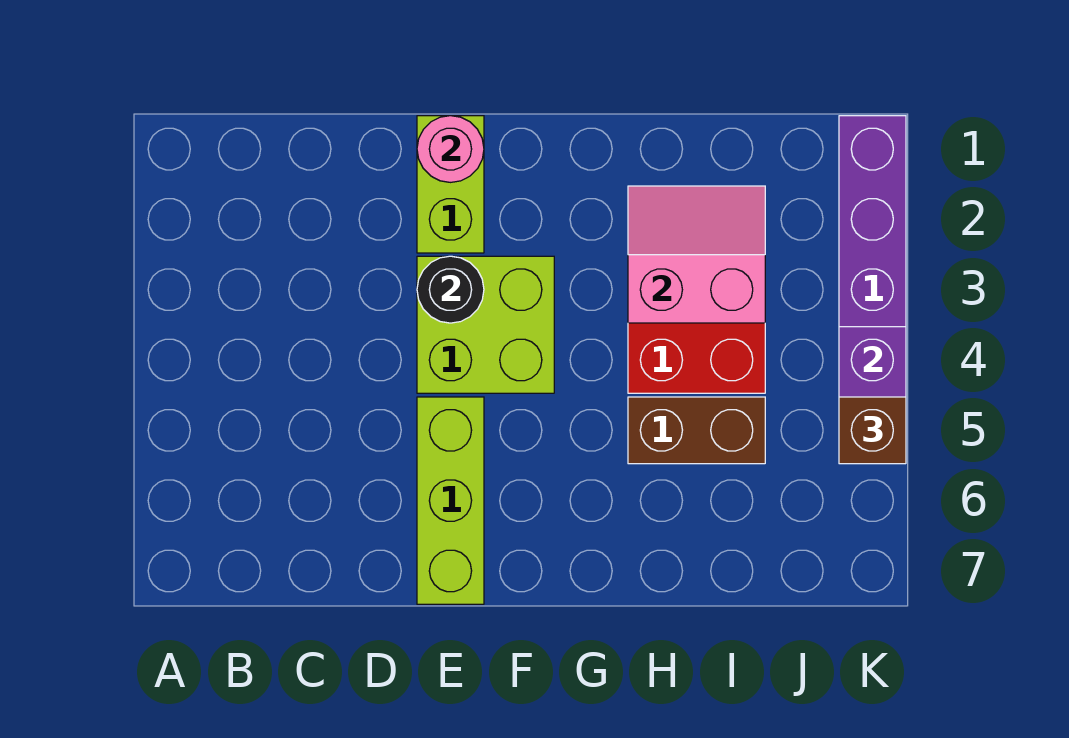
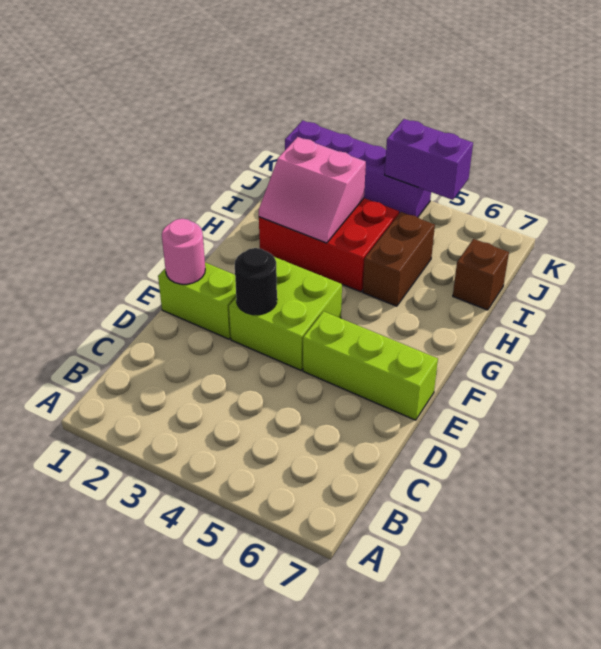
pink 2x2 slope [628,186,765,323] -> pink 2x2 slope turned to [259,137,366,243]
brown 1x1 brick [839,397,906,464] -> brown 1x1 brick moved to [453,239,509,310]

